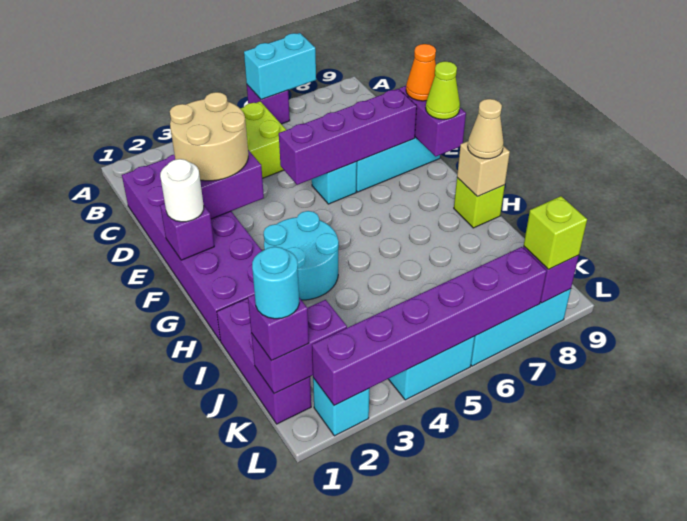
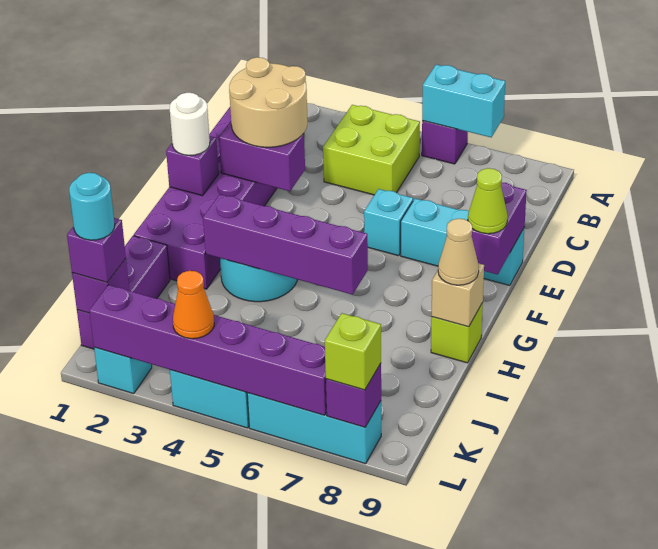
purple 1x4 brick [279,89,417,185] -> purple 1x4 brick moved to [203,194,368,295]
orange 1x1 cone [406,44,436,101] -> orange 1x1 cone moved to [173,271,214,339]
purple 1x2 brick [251,300,347,394] -> purple 1x1 brick [72,259,130,313]

